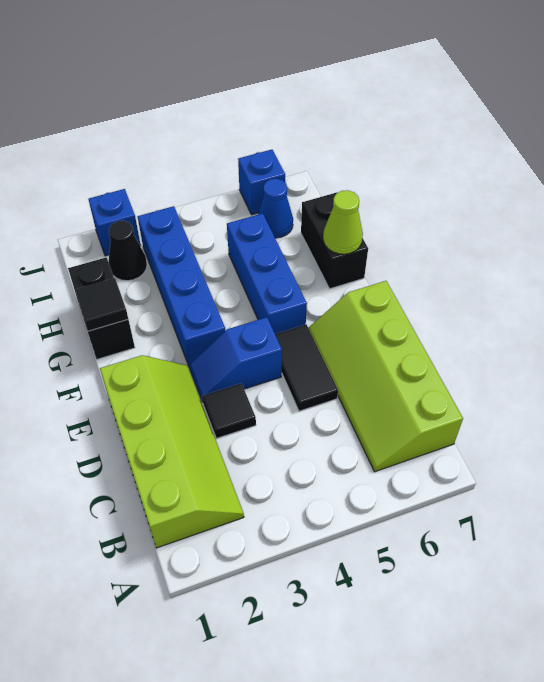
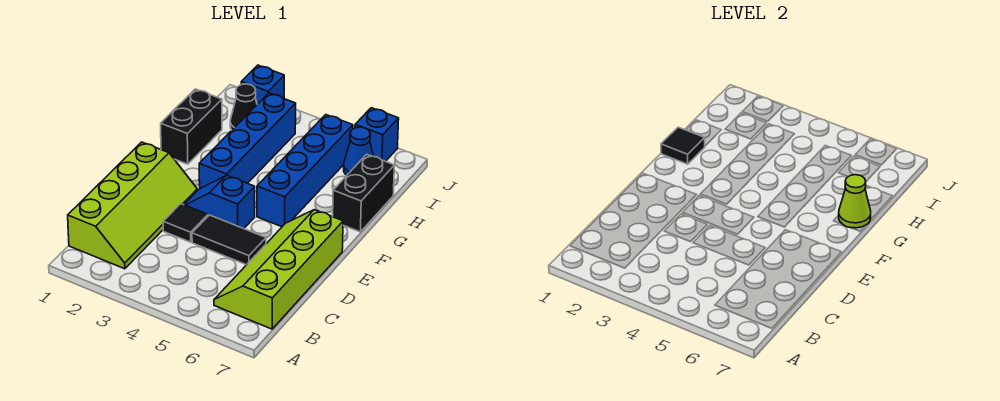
black 1x2 tile [275,325,338,411] -> black 1x2 tile turned to [192,215,266,265]
blue 1x3 brick [227,213,307,334] -> blue 1x4 brick [257,115,353,227]

